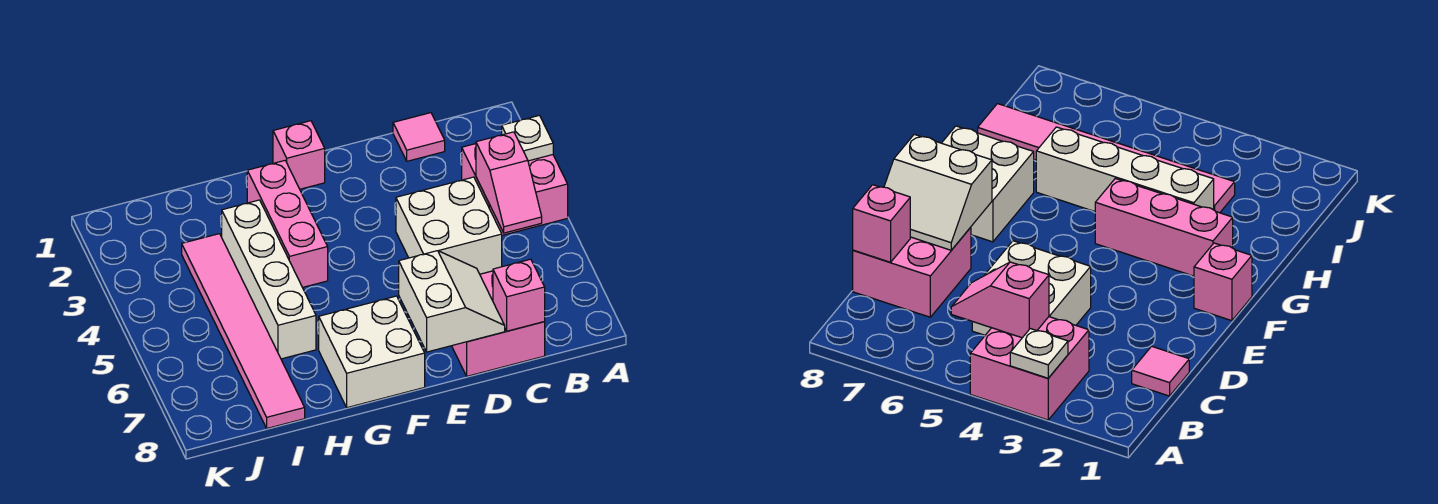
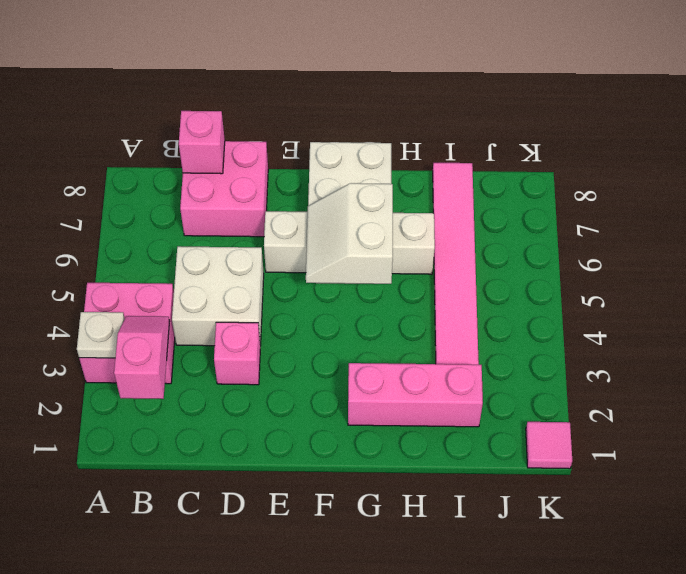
pink 1x2 slope [476,132,542,233] -> pink 1x2 slope moved to [114,316,170,399]
pink 1x1 tile [393,113,445,161] -> pink 1x1 tile moved to [526,422,572,469]
white 2x2 slope [399,251,505,352] -> white 2x2 slope moved to [306,183,393,284]
pink 1x1 brick [273,121,325,189] -> pink 1x1 brick moved to [214,322,260,385]
pink 1x3 brick [247,161,328,287] -> pink 1x3 brick turned to [348,363,483,427]
white 1x4 brick [222,200,316,359] -> white 1x4 brick turned to [264,211,435,274]

